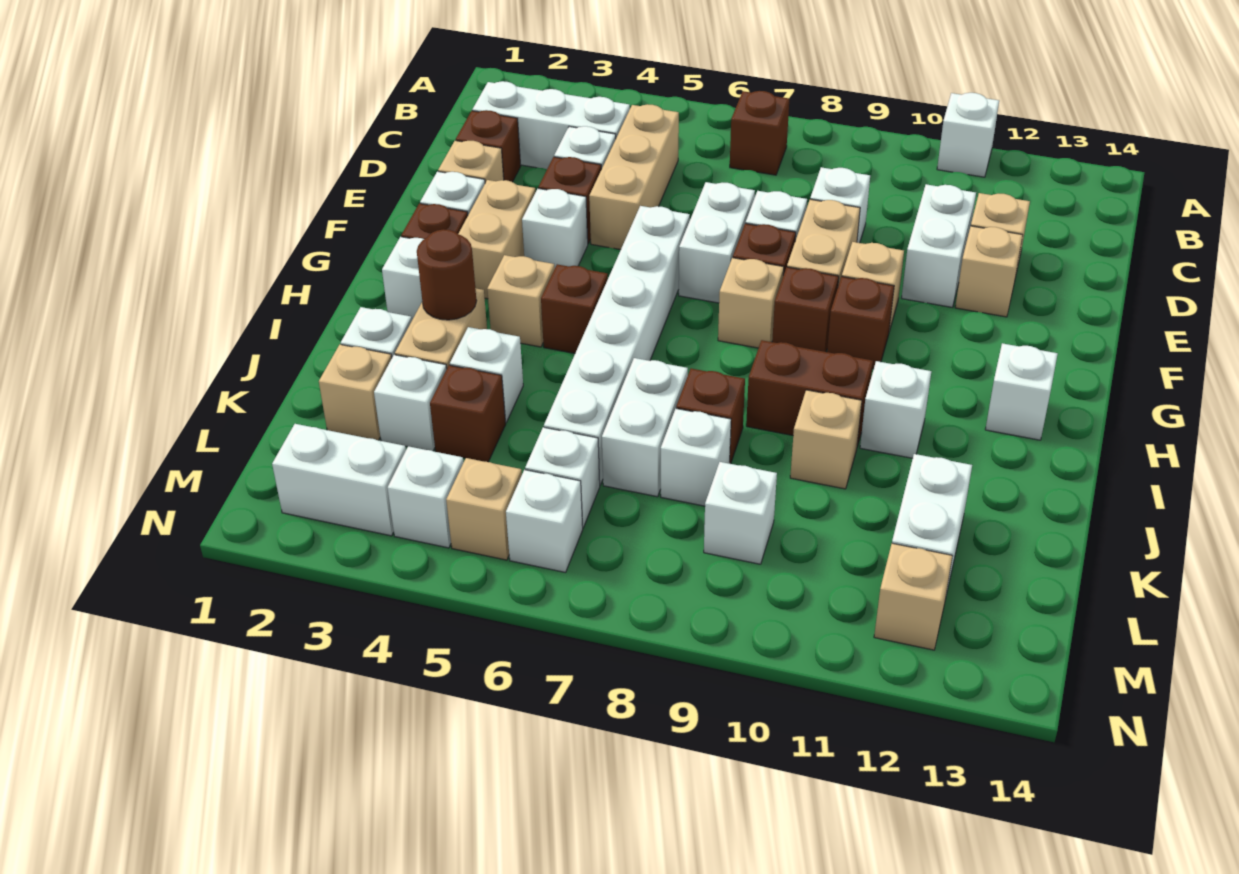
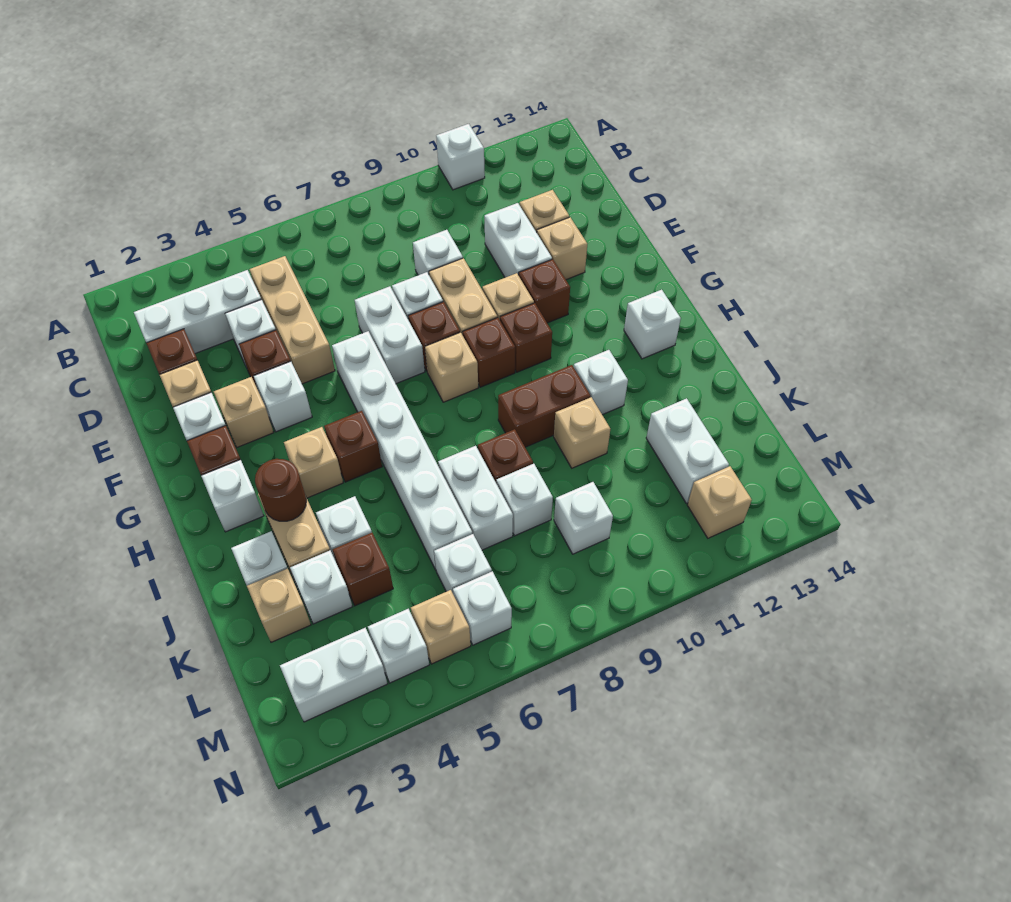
brown 1x1 brick [730,91,789,175] -> brown 1x1 brick moved to [519,259,570,323]
tan 1x2 brick [459,180,535,299] -> tan 1x1 brick [214,377,274,447]

